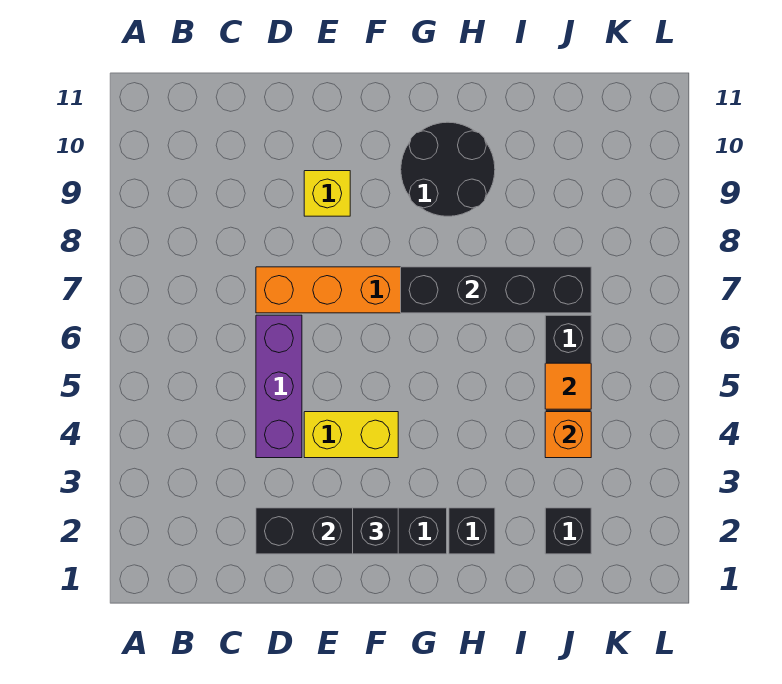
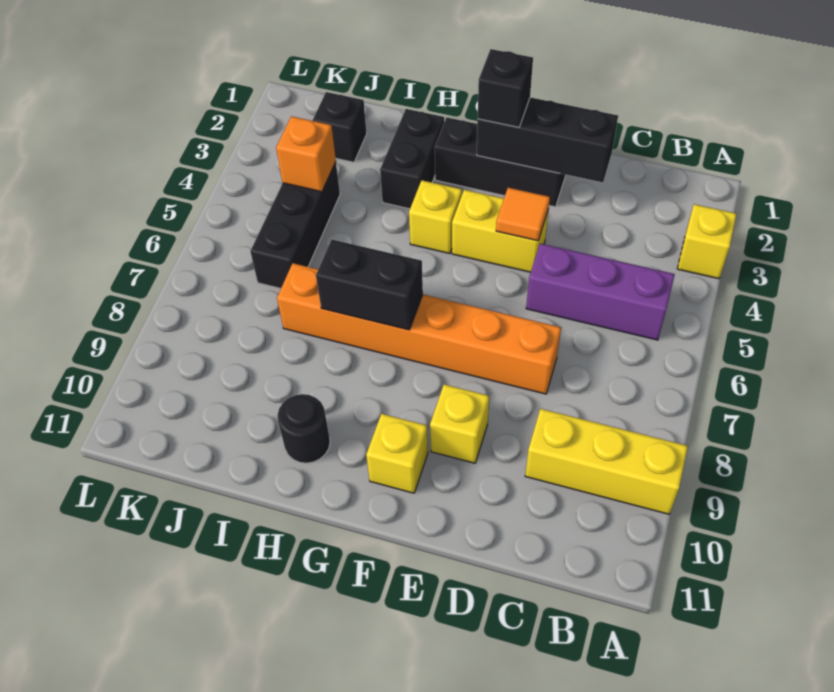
none -> yellow 1x1 brick [677,204,737,279]
none -> yellow 1x3 brick [525,409,688,514]
purple 1x3 brick [256,315,302,458] -> purple 1x3 brick turned to [526,244,675,340]
none -> yellow 1x1 brick [366,414,428,493]
none -> yellow 1x1 brick [409,180,462,254]
black 1x4 brick [401,267,591,313] -> black 1x2 brick [316,239,423,330]
black 2x2 round brick [401,122,495,216] -> black 1x1 round brick [277,394,330,463]
black 1x1 brick [449,508,495,554] -> black 1x2 brick [380,109,444,209]
orange 1x1 tile [545,363,591,409] -> orange 1x1 tile moved to [496,188,550,241]

